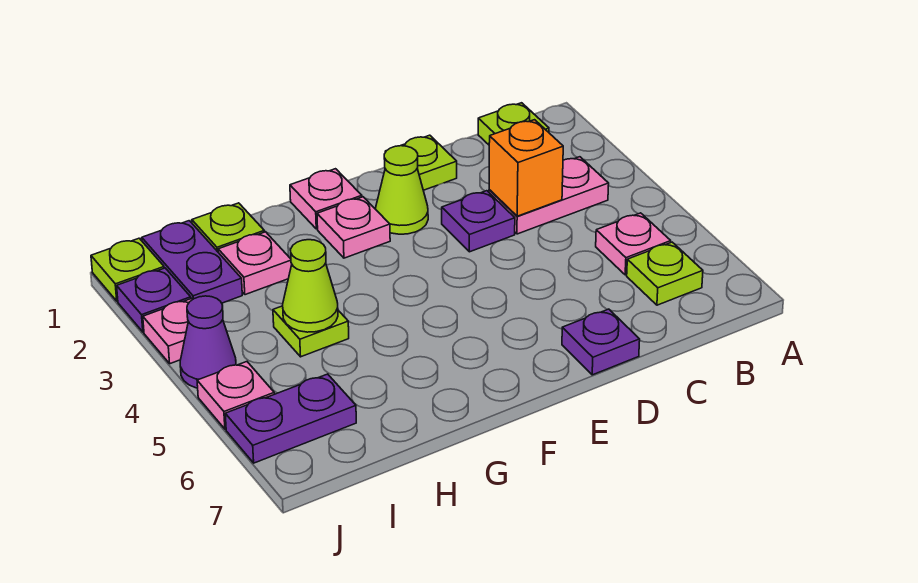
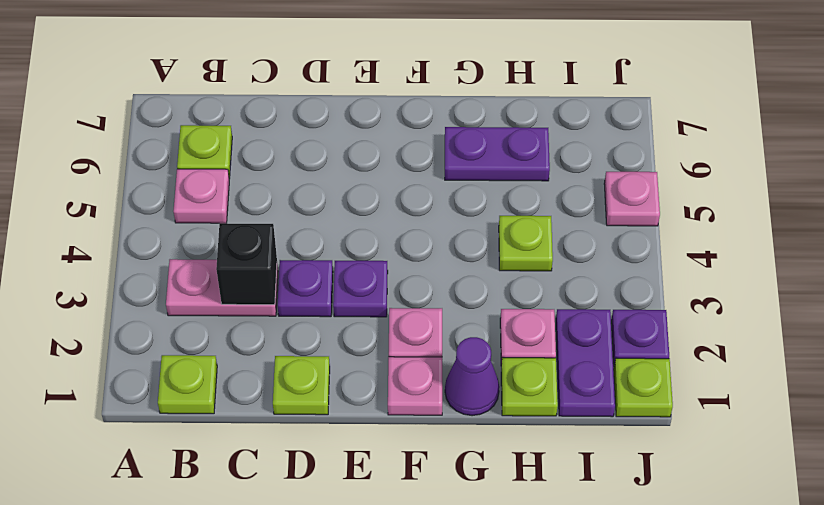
orange 1x1 brick [489,120,563,216] -> black 1x1 brick [216,223,277,305]
purple 1x1 plate [562,309,640,375] -> purple 1x1 plate moved to [333,261,388,317]
lime 1x1 cone [376,146,428,234] -> none
lime 1x1 cone [283,240,338,332] -> none
purple 1x2 plate [225,374,356,463] -> purple 1x2 plate moved to [445,127,550,181]
pink 1x1 plate [143,298,193,364] -> none
purple 1x1 cone [180,296,236,388] -> purple 1x1 cone moved to [445,337,499,416]

